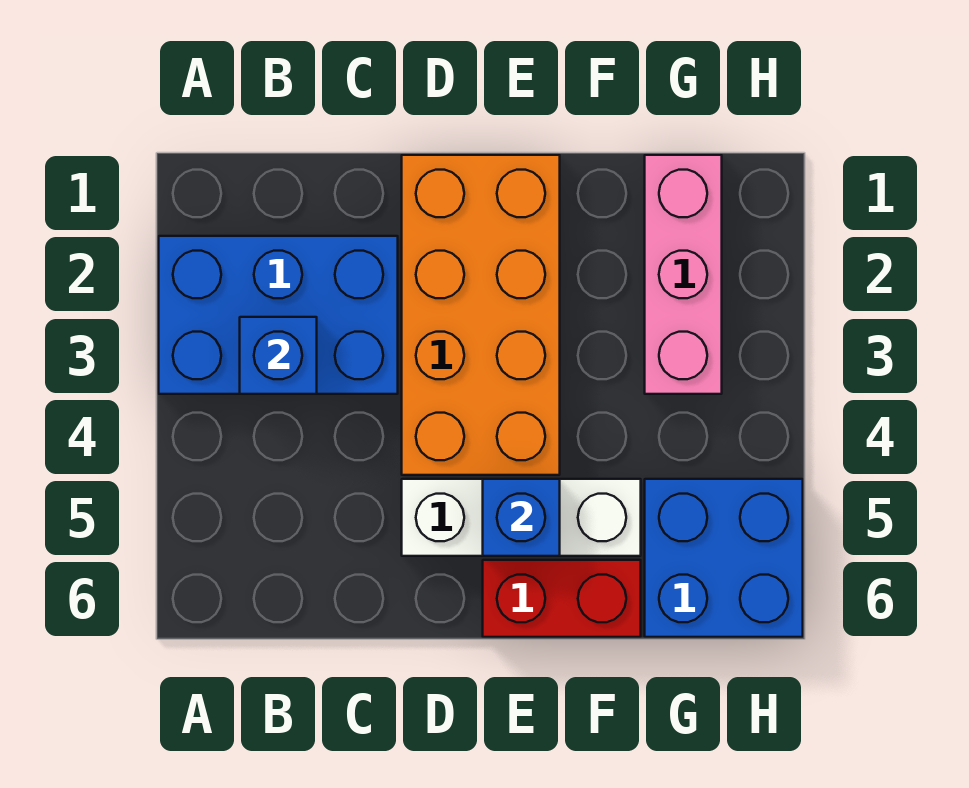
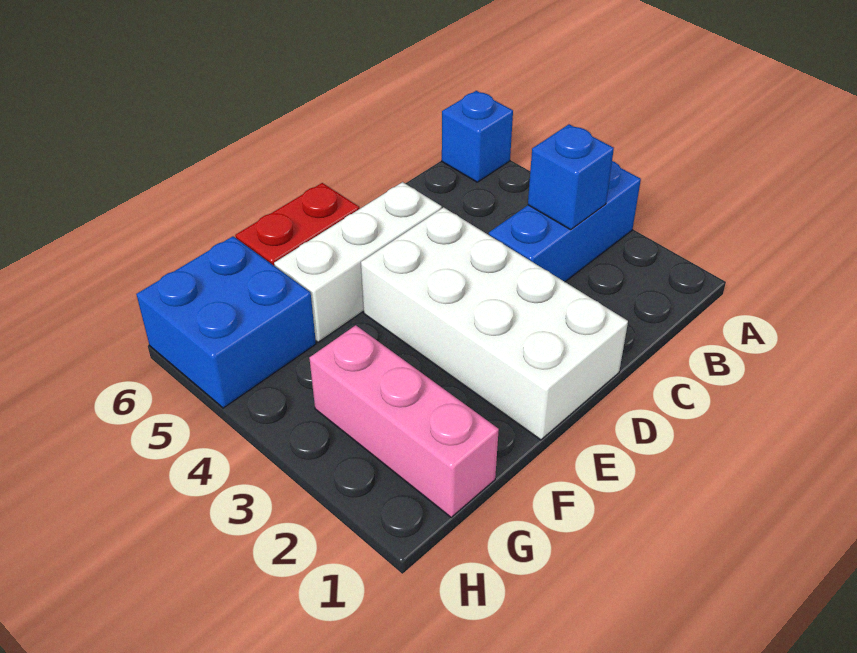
blue 2x3 brick [159,236,398,394] -> blue 1x3 brick [489,161,641,282]
orange 2x4 brick [402,155,560,475] -> white 2x4 brick [361,207,628,440]
blue 1x1 brick [483,479,560,556] -> blue 1x1 brick moved to [442,91,513,182]

